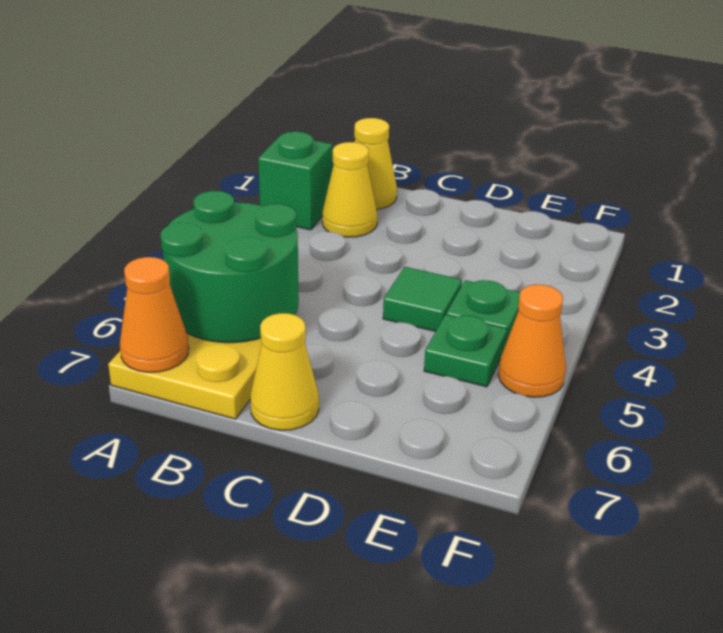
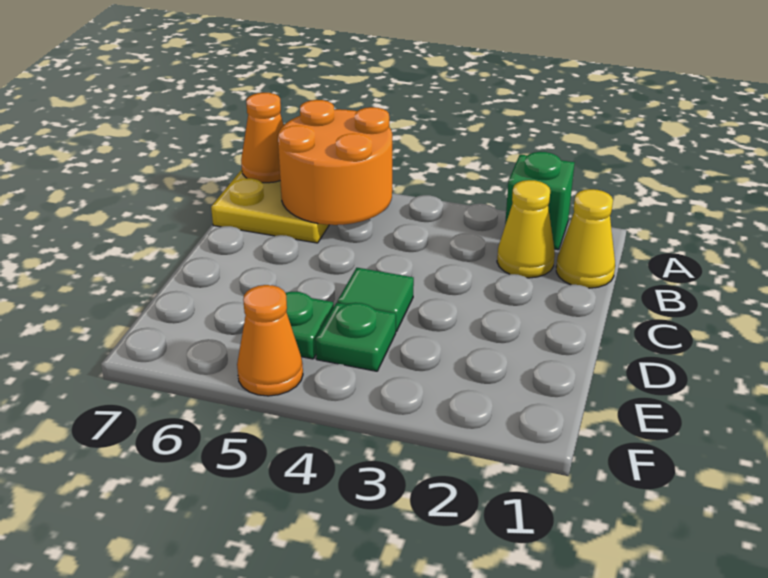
green 2x2 round brick [161,191,299,343] -> orange 2x2 round brick [278,100,392,225]
yellow 1x1 cone [250,313,319,430] -> none

